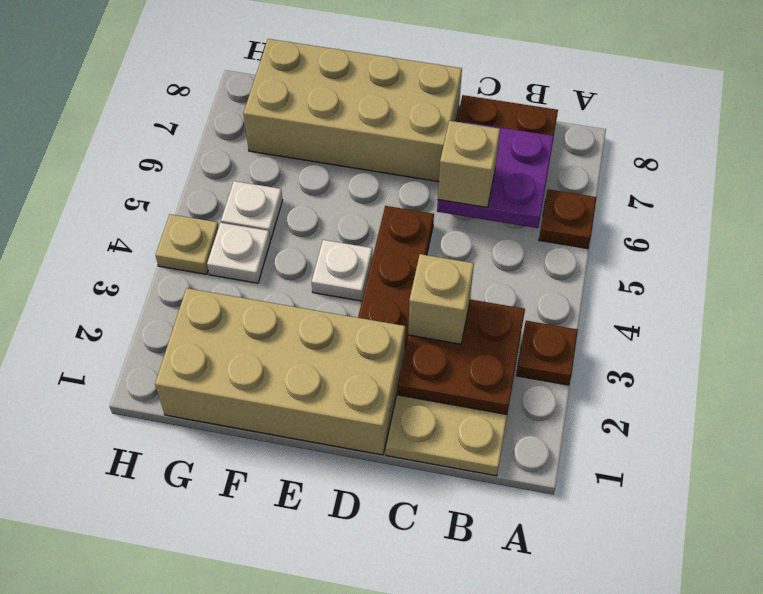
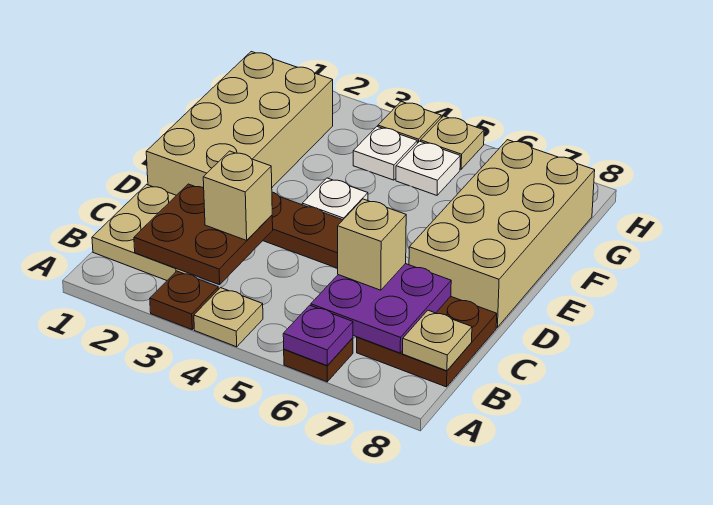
none -> tan 1x1 plate [194,288,263,347]
none -> purple 1x1 plate [283,305,353,366]
none -> tan 1x1 plate [403,310,472,371]
none -> tan 1x1 plate [421,116,484,169]

